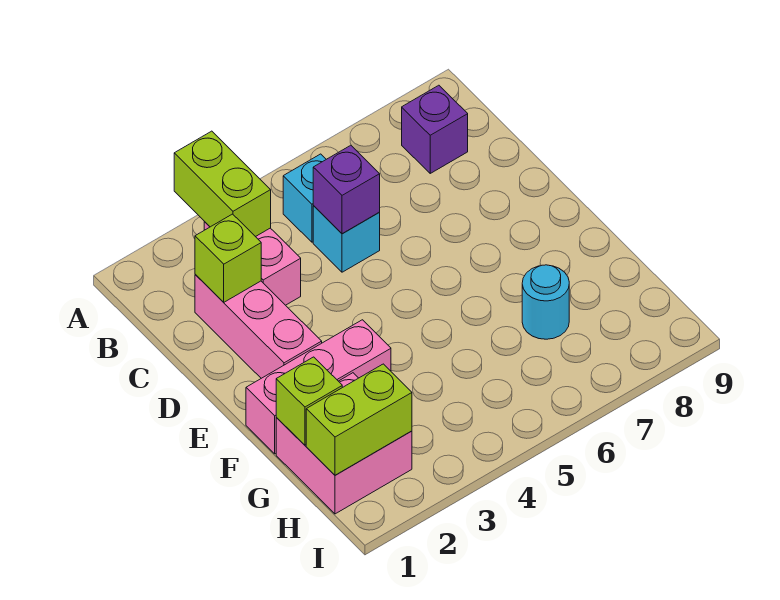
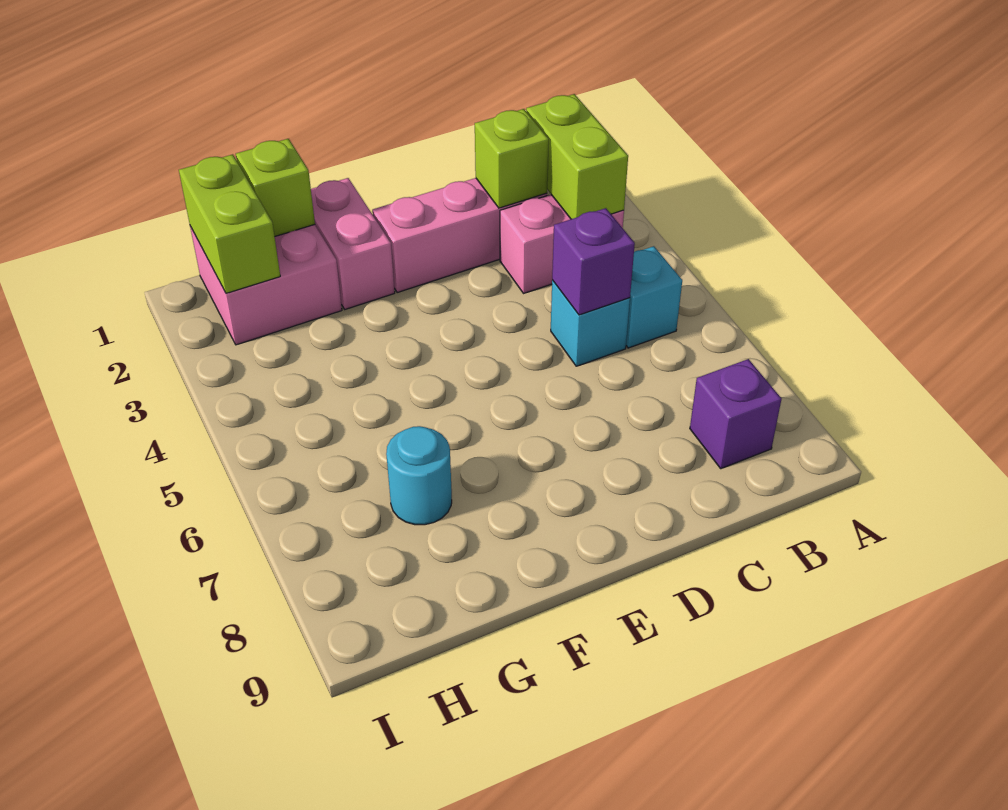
lime 1x2 brick [174,131,271,237] -> lime 1x2 brick turned to [526,94,628,219]
pink 1x3 brick [246,320,391,454] -> pink 1x2 brick [311,178,395,309]

